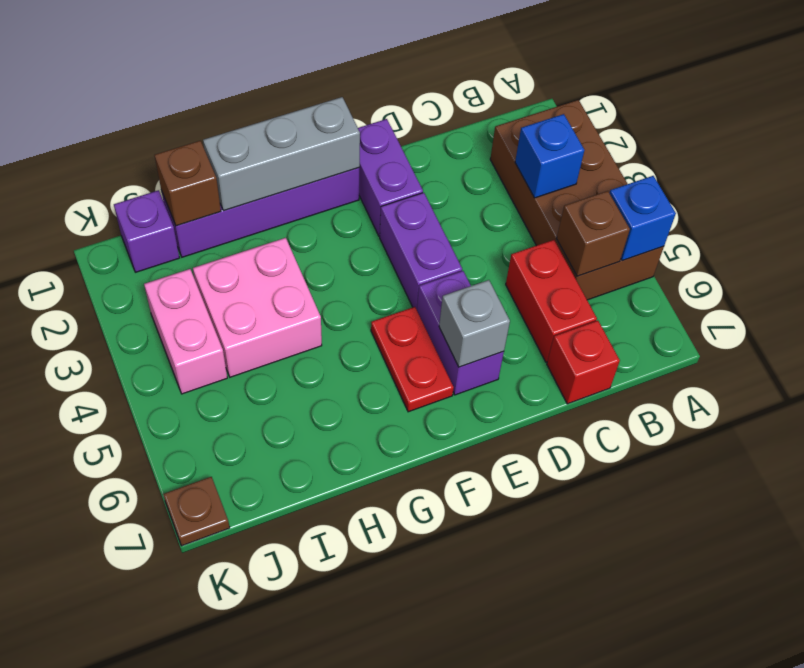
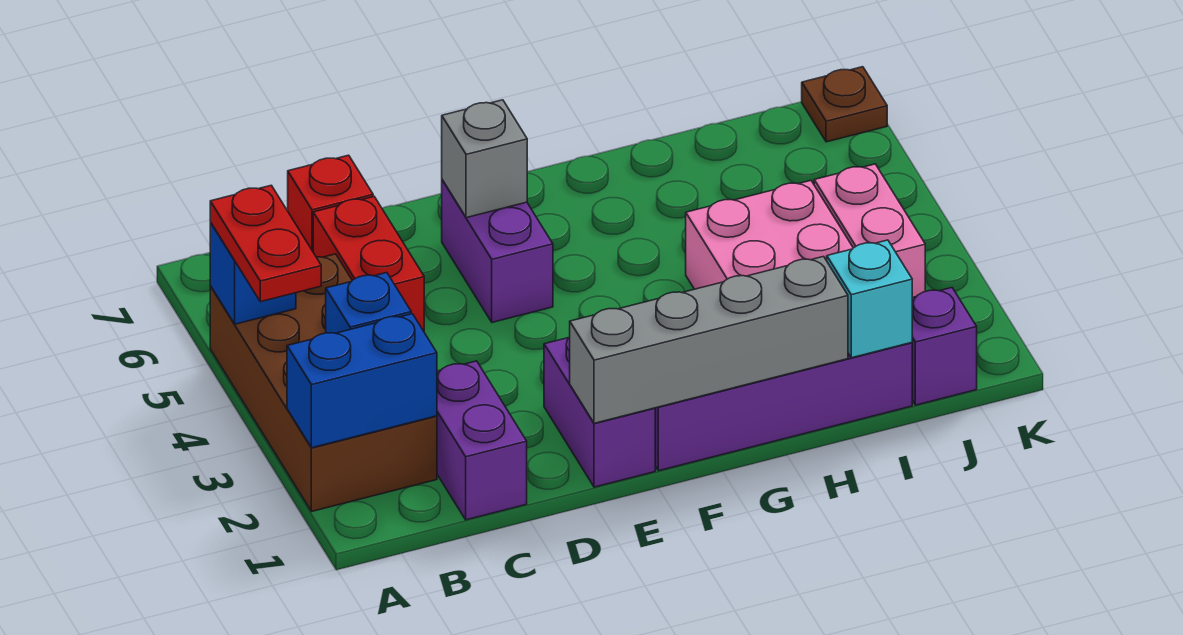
none -> blue 1x2 brick [287,314,437,448]
brown 1x1 brick [556,191,630,276] -> none
purple 1x2 brick [380,193,462,309] -> purple 1x2 brick moved to [437,361,527,520]
grey 1x3 brick [203,97,360,211] -> grey 1x4 brick [570,257,848,423]
red 1x2 plate [371,307,454,412] -> red 1x2 plate moved to [210,185,321,302]
brown 1x1 brick [154,141,221,226] -> cyan 1x1 brick [827,240,912,358]

